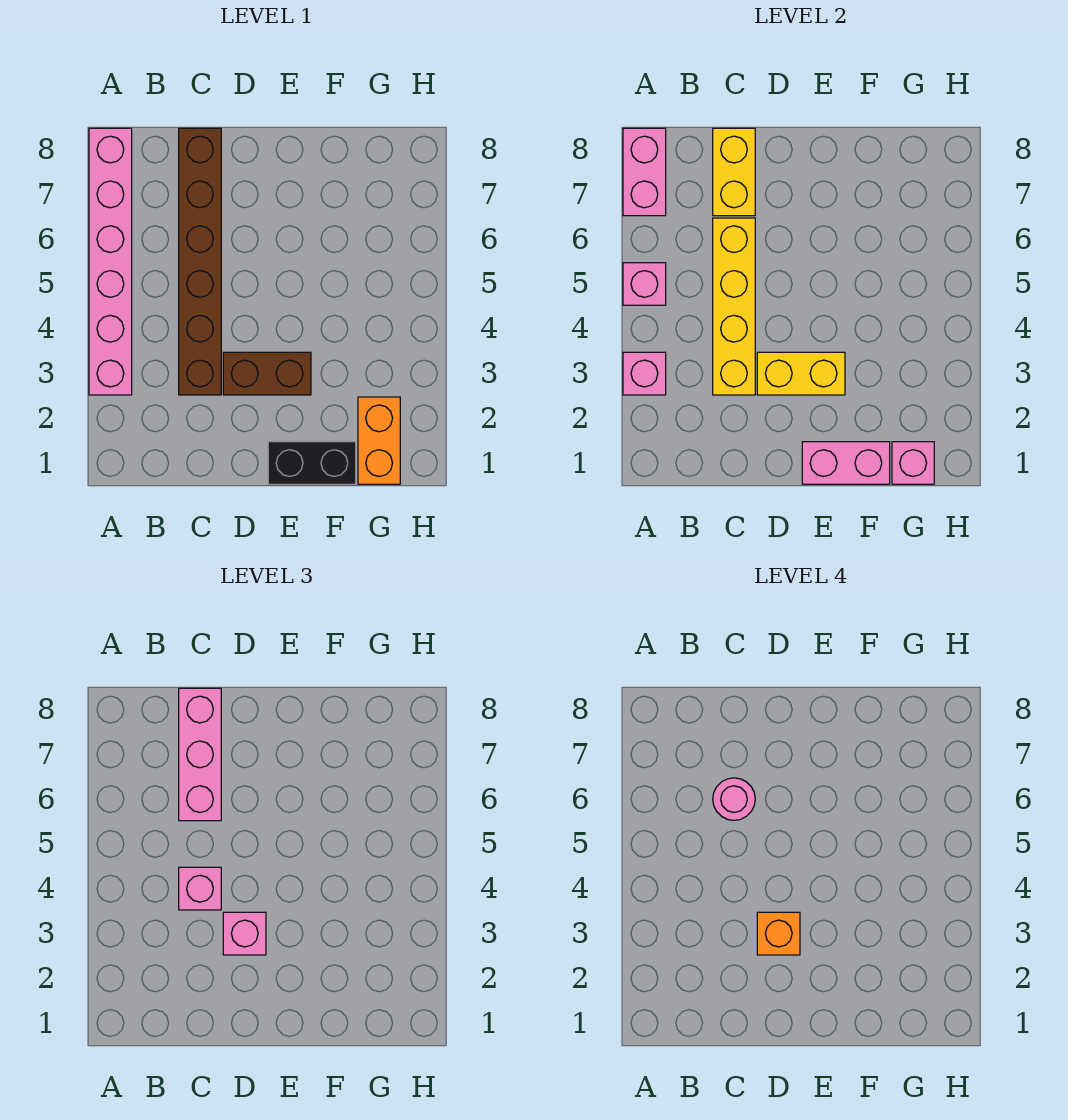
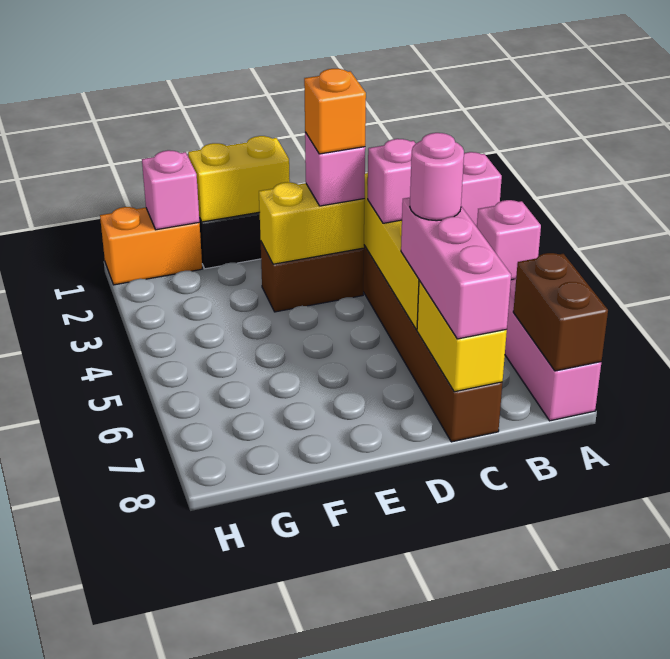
pink 1x2 brick [623,128,666,216] -> brown 1x2 brick [513,253,608,371]
pink 1x2 brick [802,442,890,484] -> yellow 1x2 brick [188,136,290,222]
orange 1x2 brick [358,397,400,484] -> orange 1x2 brick turned to [100,207,202,285]

